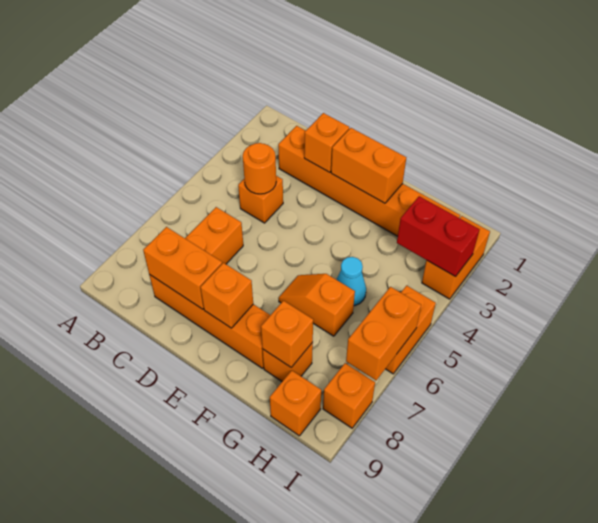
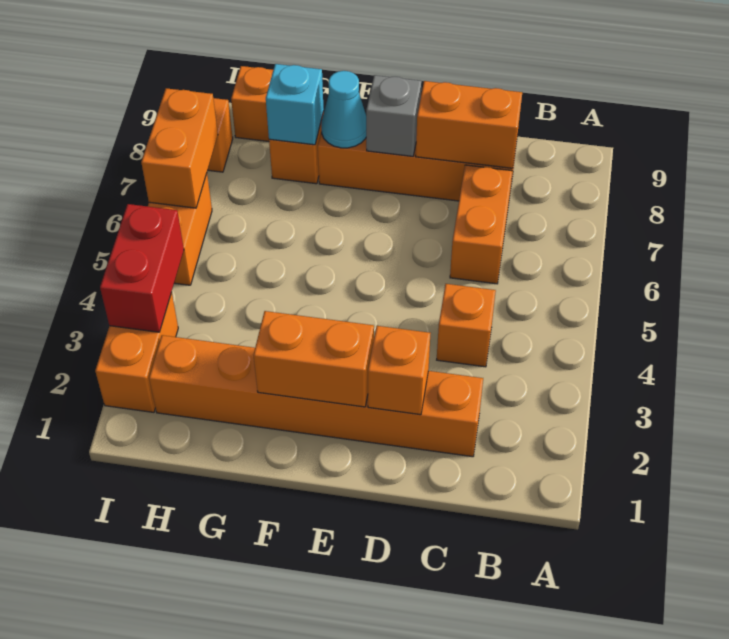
orange 1x1 round brick [243,143,276,194] -> none
orange 1x1 brick [200,263,253,328] -> grey 1x1 brick [366,75,422,156]
orange 1x2 slope [279,274,355,336] -> none
cyan 1x1 cone [336,257,366,306] -> cyan 1x1 cone moved to [321,71,366,148]
orange 1x1 brick [261,301,313,367] -> cyan 1x1 brick [266,64,324,145]
red 1x2 brick [397,196,480,277] -> red 1x2 brick turned to [100,204,184,332]

